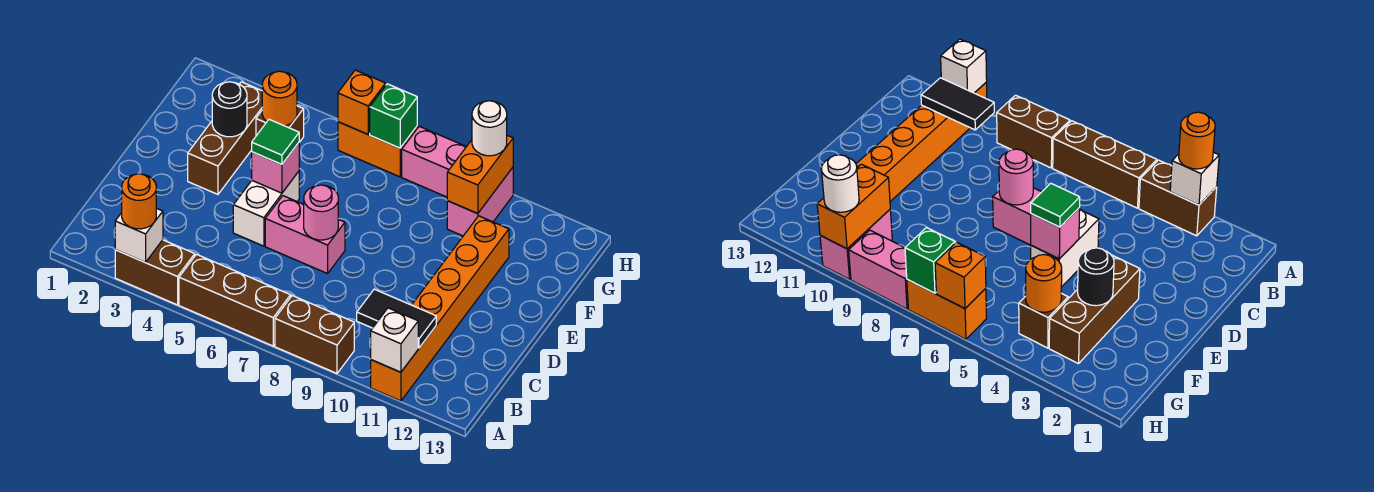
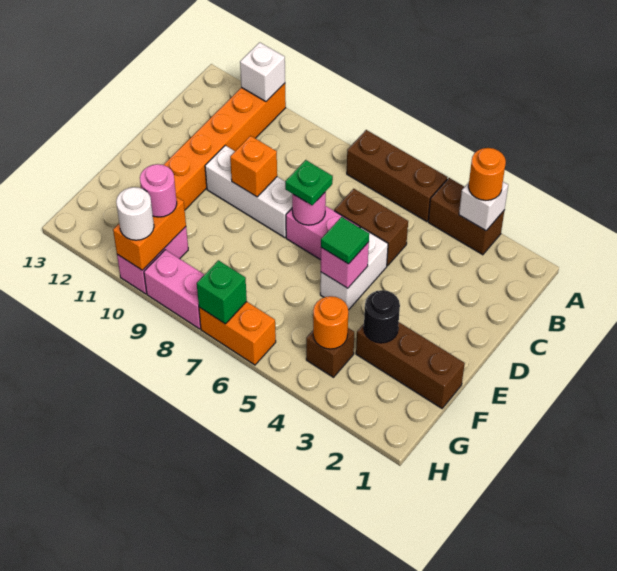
brown 1x2 brick [275,296,354,373] -> brown 1x2 brick moved to [334,189,408,266]
black 1x2 tile [357,289,436,348] -> none
none -> green 1x1 plate [285,160,333,205]
none -> white 1x3 brick [205,145,292,238]
brown 1x3 brick [188,82,262,194] -> brown 1x3 brick turned to [356,322,465,408]
none -> pink 1x1 round brick [140,164,177,217]
orange 1x1 brick [338,70,386,134] -> orange 1x1 brick moved to [230,136,277,197]

